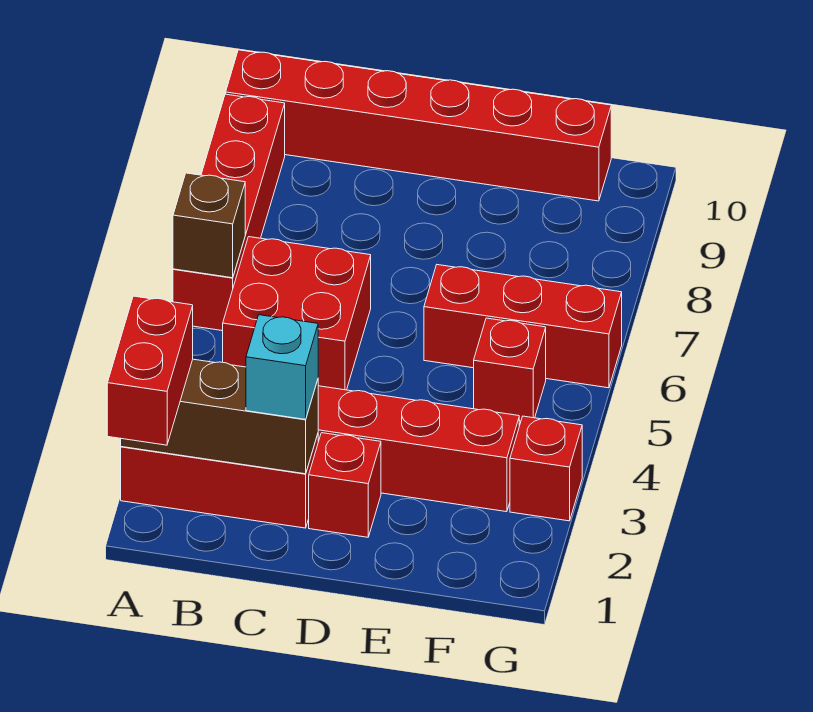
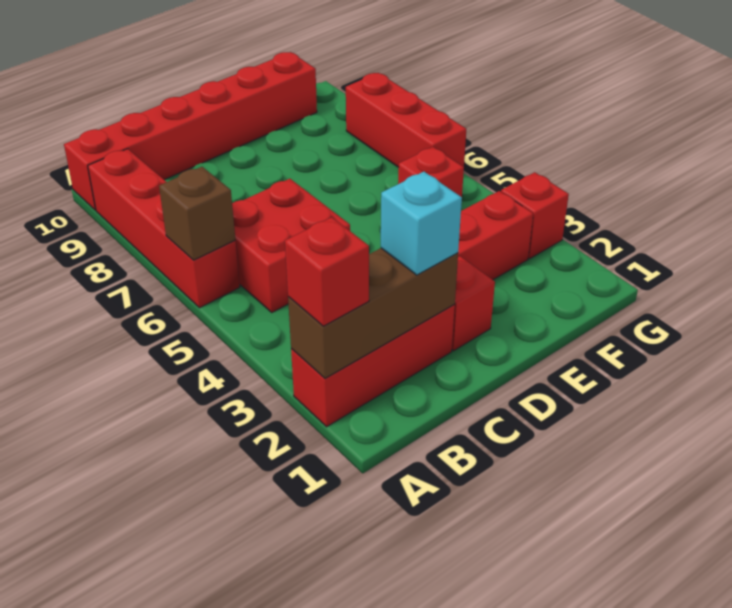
red 1x2 brick [107,296,193,445] -> red 1x1 brick [285,217,369,326]
red 1x3 brick [424,265,622,388] -> red 1x3 brick turned to [346,73,466,167]

